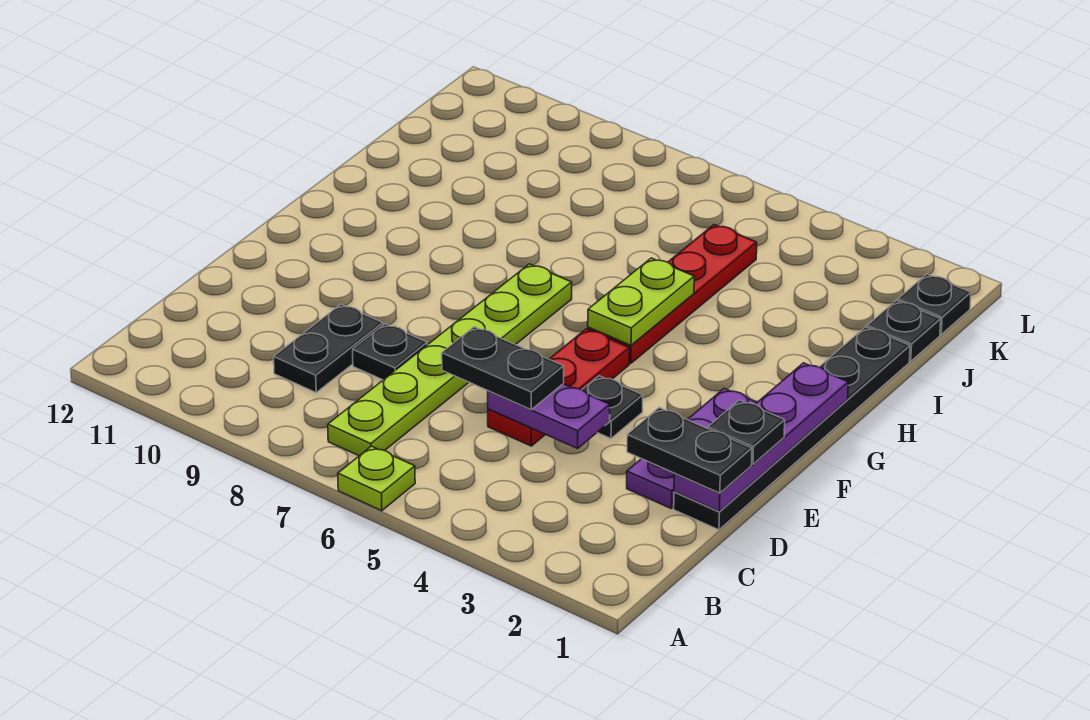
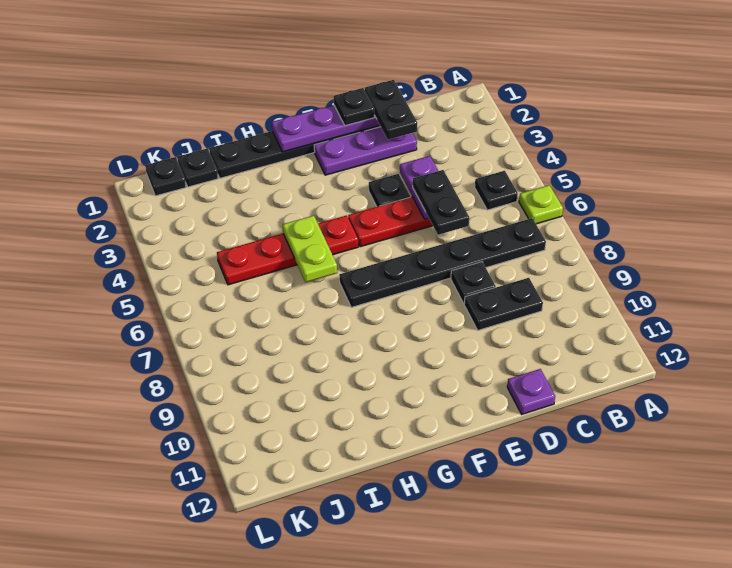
none -> black 1x1 plate [475,171,518,210]
lime 1x6 plate [328,264,572,456] -> black 1x6 plate [339,218,546,307]
none -> purple 1x1 plate [507,369,555,414]
lime 1x2 plate [588,258,694,345] -> lime 1x2 plate turned to [283,216,337,282]

